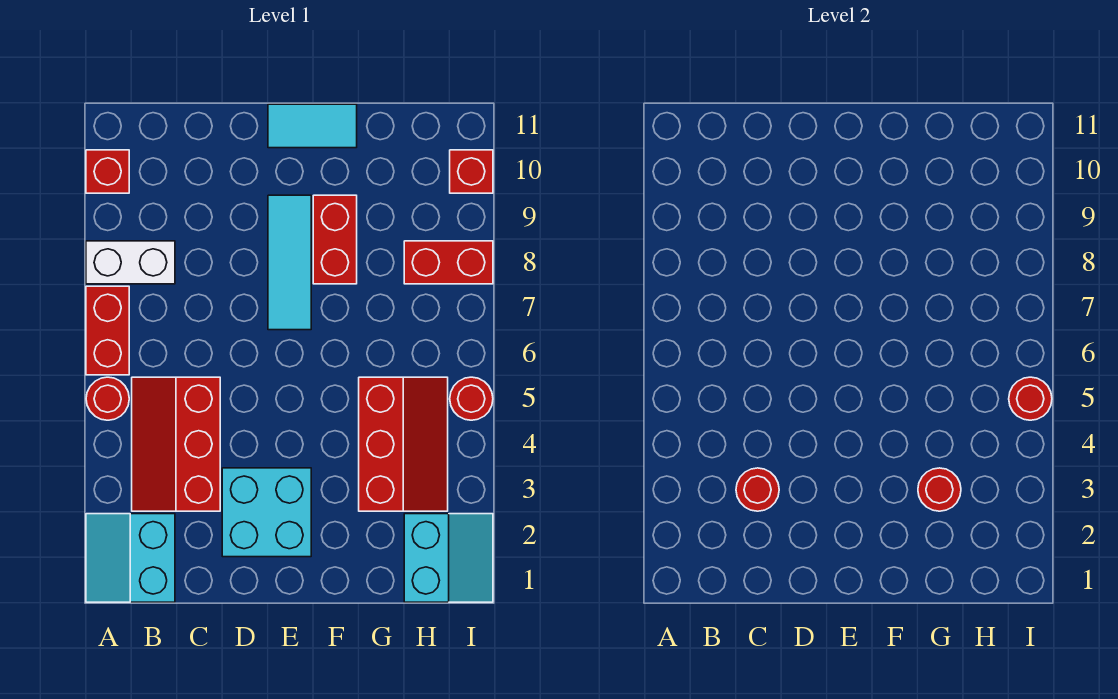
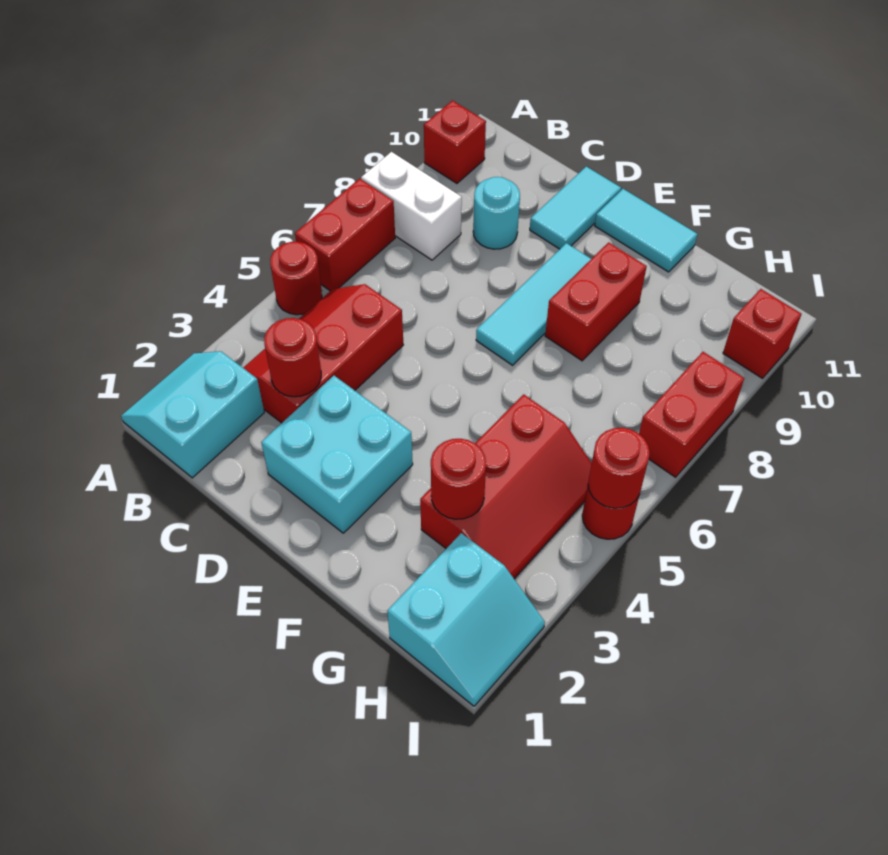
none -> cyan 1x1 round brick [473,177,520,249]
none -> cyan 1x2 tile [530,167,621,249]
red 1x2 brick [404,241,493,284] -> red 1x2 brick turned to [639,352,744,477]

